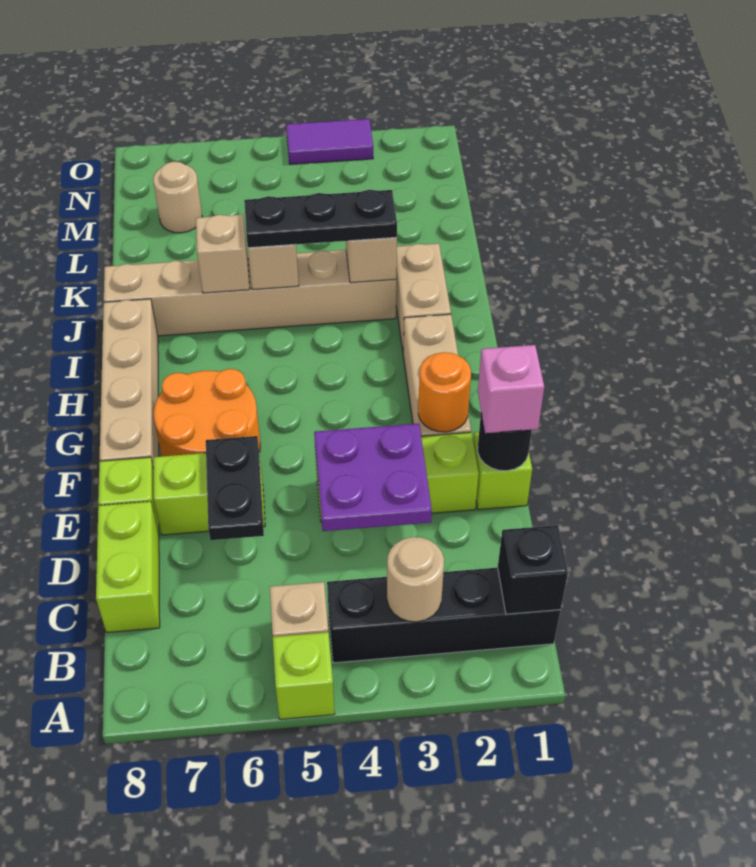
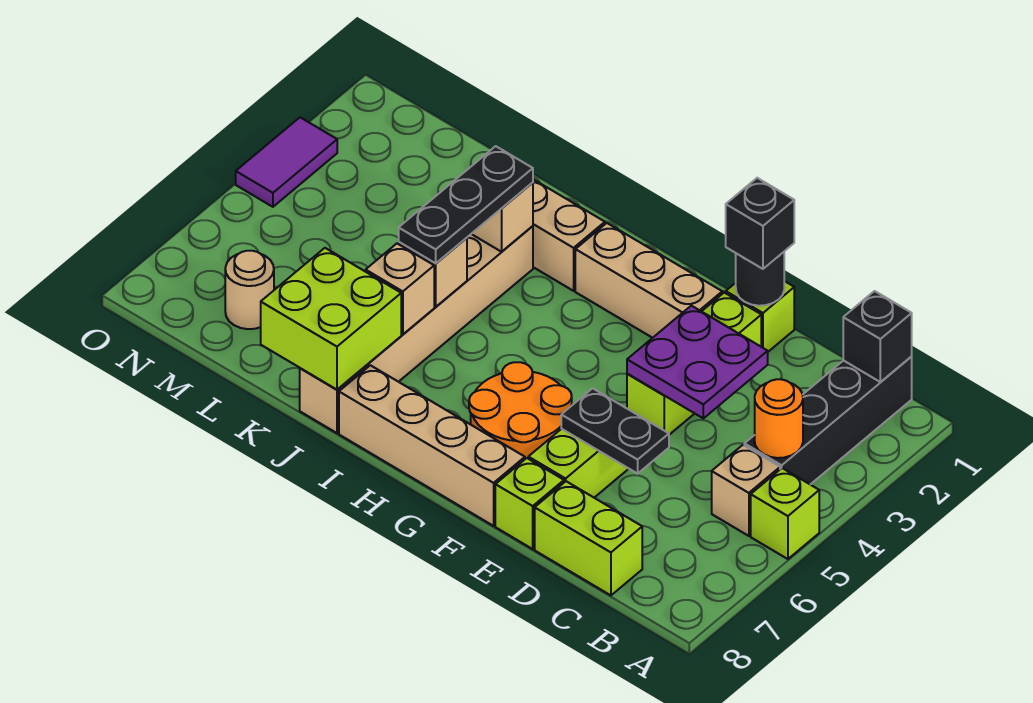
tan 1x1 round brick [387,537,444,622] -> none
pink 1x1 brick [478,345,544,433] -> black 1x1 brick [726,178,794,269]
orange 1x1 round brick [418,352,471,432] -> orange 1x1 round brick moved to [755,379,803,458]
none -> lime 2x2 brick [261,248,401,390]

